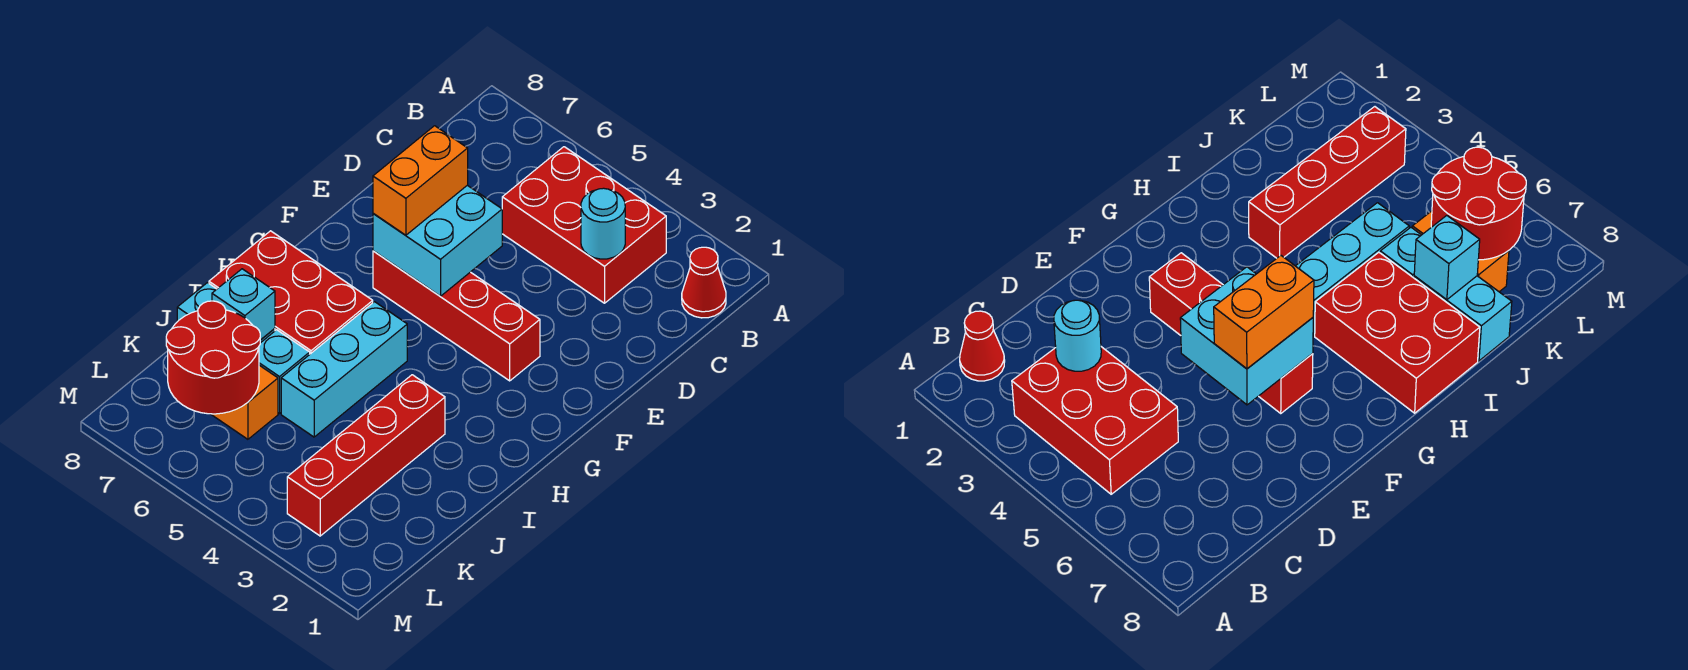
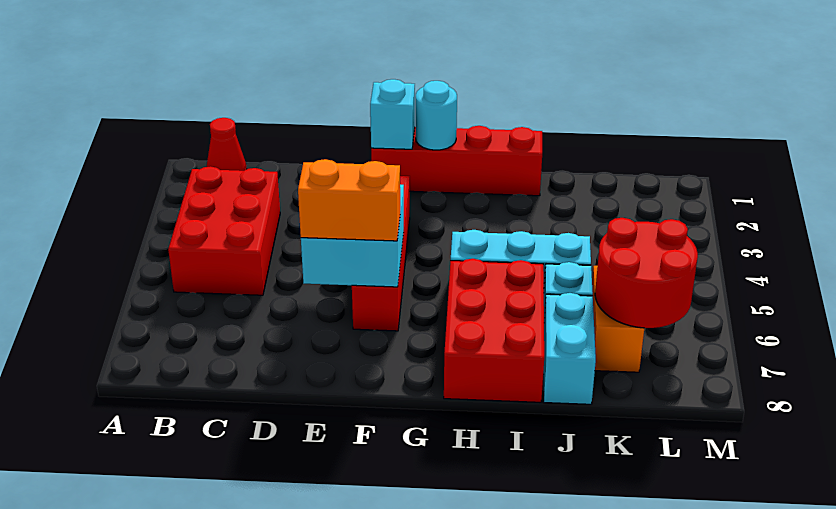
cyan 1x1 round brick [581,188,625,259] -> cyan 1x1 round brick moved to [416,81,457,150]
red 1x4 brick [287,375,445,536] -> red 1x4 brick moved to [371,126,542,196]
cyan 1x1 brick [212,269,275,340] -> cyan 1x1 brick moved to [370,79,415,149]

